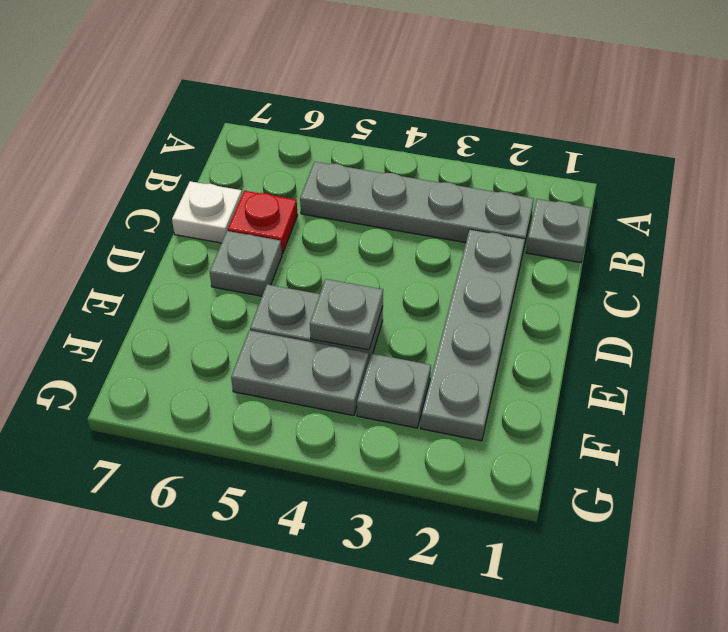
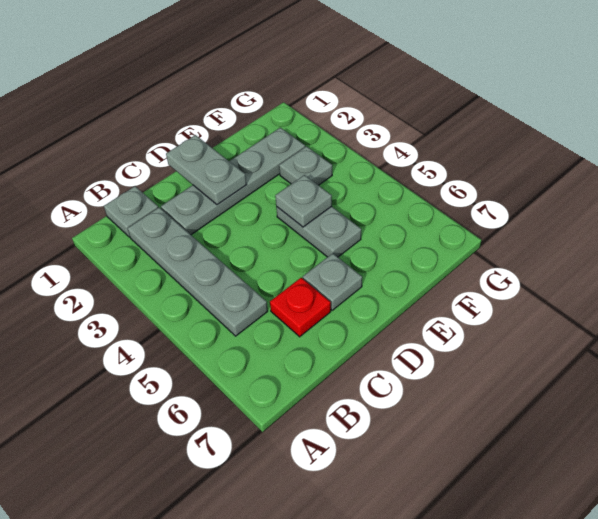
white 1x1 plate [172,181,242,243] -> none
grey 1x2 plate [231,330,369,416] -> grey 1x2 plate moved to [166,135,247,205]

